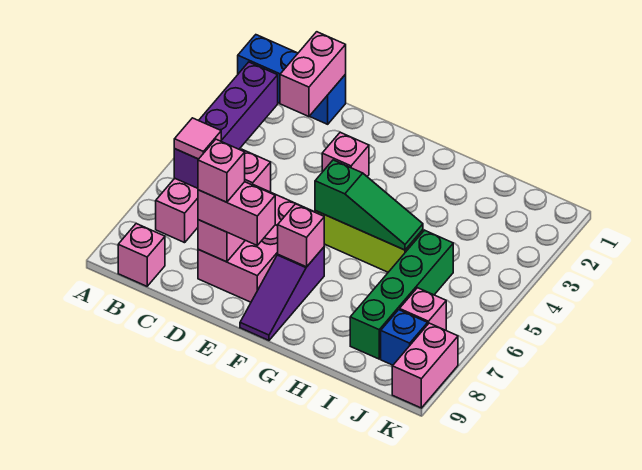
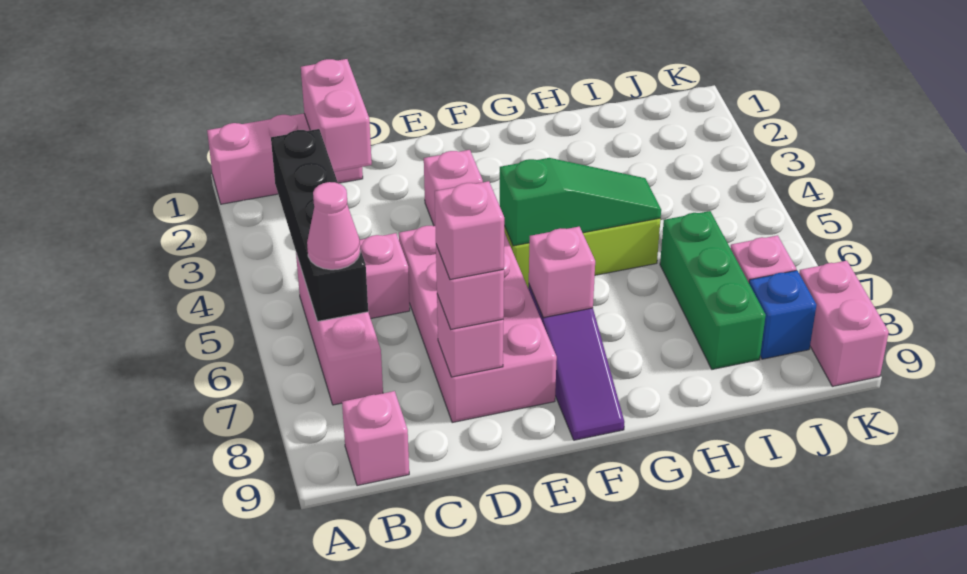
blue 1x3 brick [238,35,346,124] -> pink 1x3 brick [207,114,363,204]
purple 1x4 brick [174,62,278,188] -> black 1x4 brick [271,129,368,322]
pink 1x1 tile [174,118,221,159] -> pink 1x1 cone [307,182,360,270]
pink 2x3 brick [198,185,312,302] -> pink 2x4 brick [399,226,557,423]
pink 1x2 brick [198,182,275,245] -> pink 1x1 brick [436,245,504,329]
green 1x4 brick [350,230,453,359] -> green 1x3 brick [660,211,766,369]

